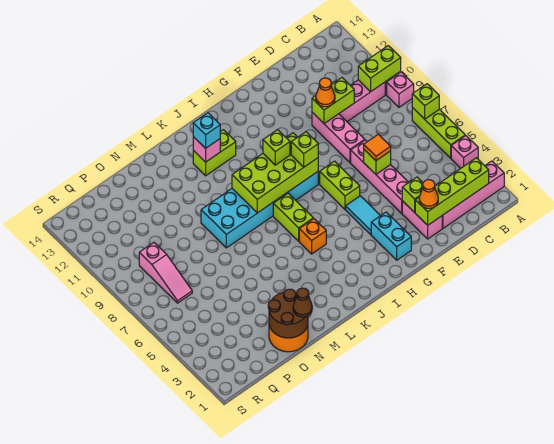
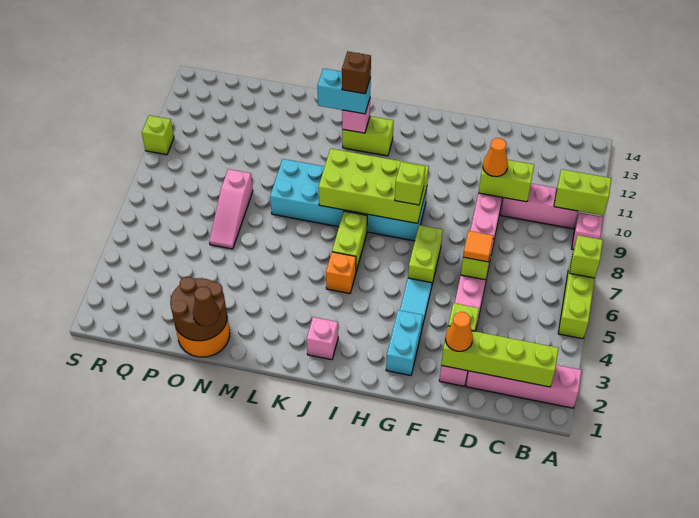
pink 1x1 brick [451,136,478,168] -> pink 1x1 brick moved to [307,317,338,360]
lime 1x1 brick [263,130,290,165] -> lime 1x1 brick moved to [142,115,174,155]
cyan 1x1 brick [193,113,220,148] -> cyan 1x2 brick [317,68,371,114]
none -> brown 1x1 brick [342,52,371,94]
pink 1x3 slope [139,242,192,303] -> pink 1x3 slope moved to [209,169,253,249]

